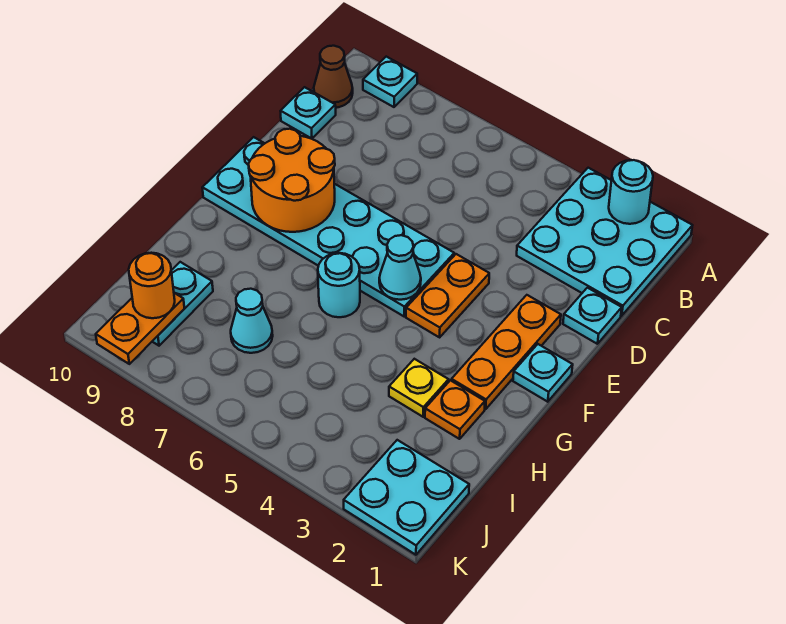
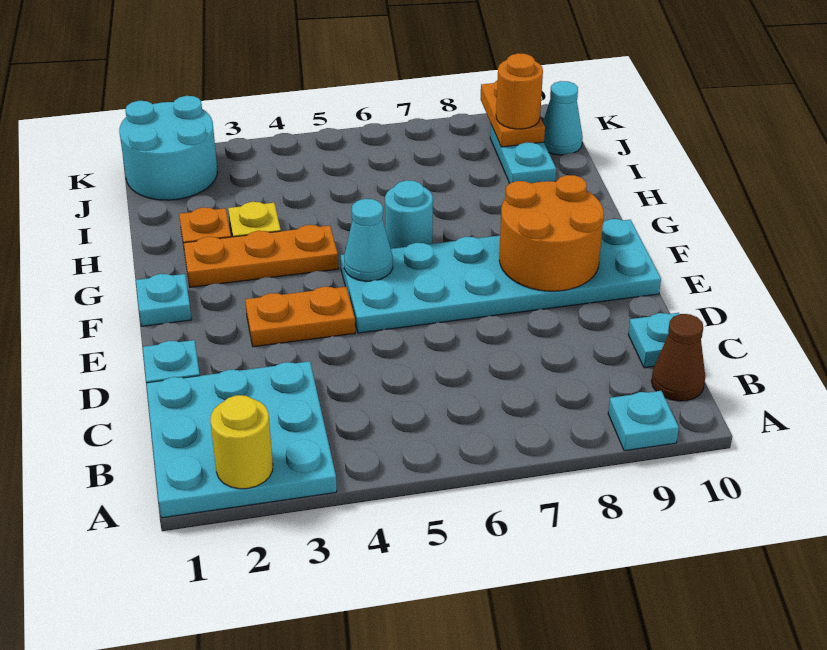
cyan 1x1 round brick [609,160,653,224] -> yellow 1x1 round brick [210,395,273,489]
orange 1x3 plate [451,295,561,409] -> orange 1x3 plate turned to [183,225,338,287]
orange 1x2 plate [406,254,489,337] -> orange 1x2 plate turned to [245,287,355,347]
cyan 1x1 cone [231,289,273,353] -> cyan 1x1 cone moved to [543,81,583,155]
cyan 2x2 plate [344,440,469,555] -> cyan 2x2 round brick [119,96,218,200]

